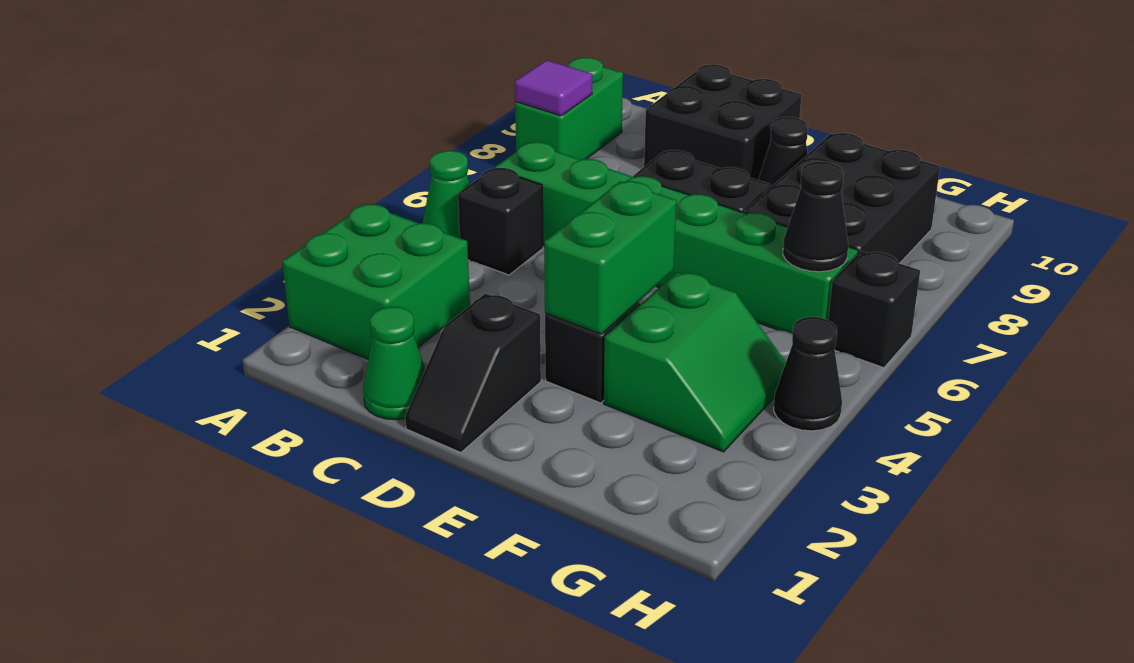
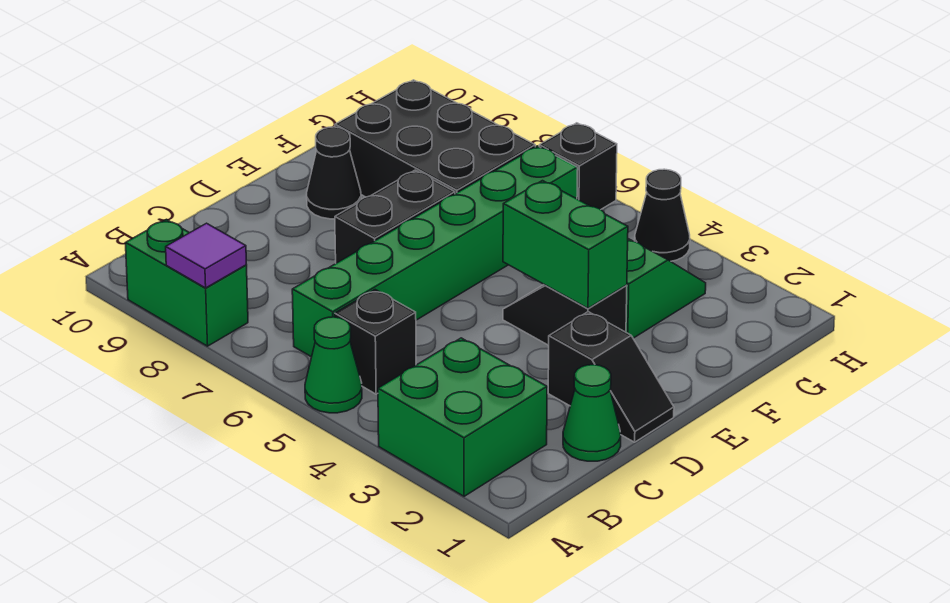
black 2x2 brick [644,64,802,180] -> none
black 1x1 cone [783,162,848,272] -> none

